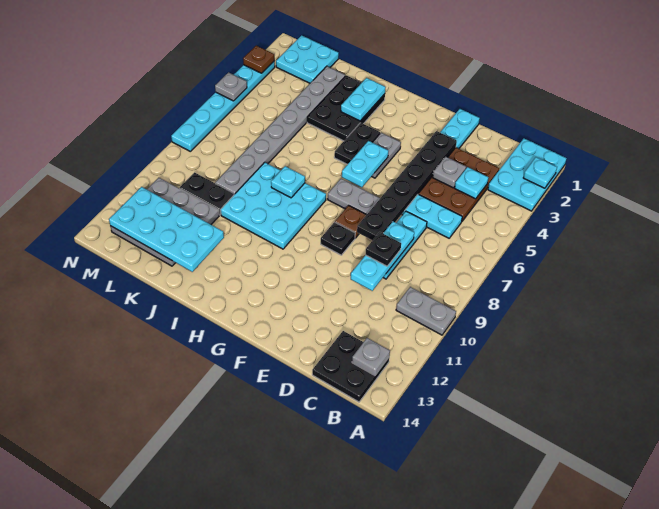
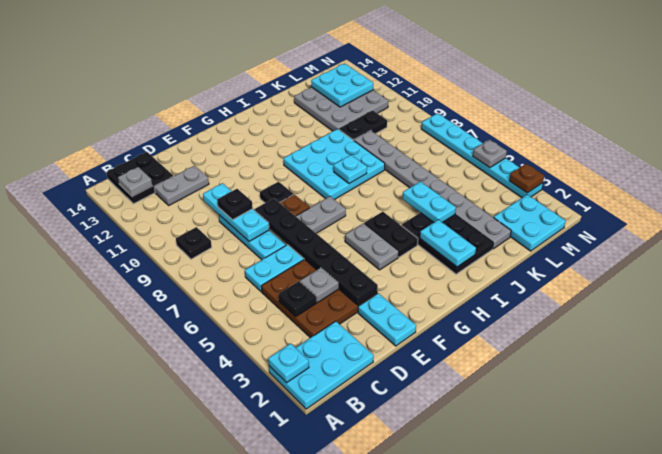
cyan 2x3 plate [488,139,567,211] -> cyan 2x3 plate turned to [269,321,374,409]
grey 1x2 plate [396,287,456,335] -> grey 1x2 plate moved to [154,166,209,205]
none -> black 1x1 plate [176,227,212,259]
cyan 1x1 plate [455,167,488,199] -> black 1x1 plate [278,281,316,317]
cyan 1x2 plate [342,141,388,187] -> cyan 1x2 plate moved to [403,181,456,223]
cyan 2x4 plate [109,187,224,272] -> cyan 2x2 plate [311,64,373,107]

